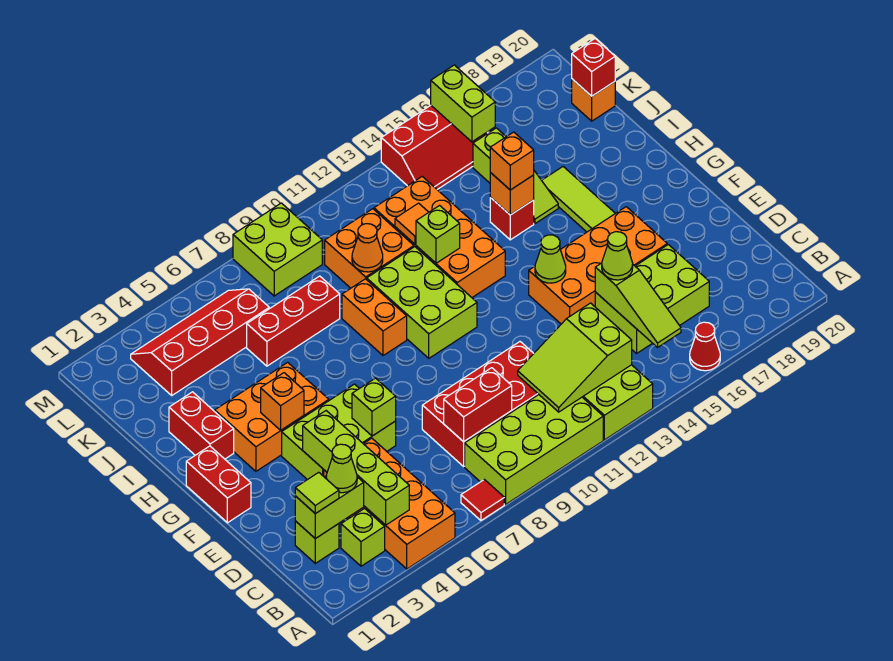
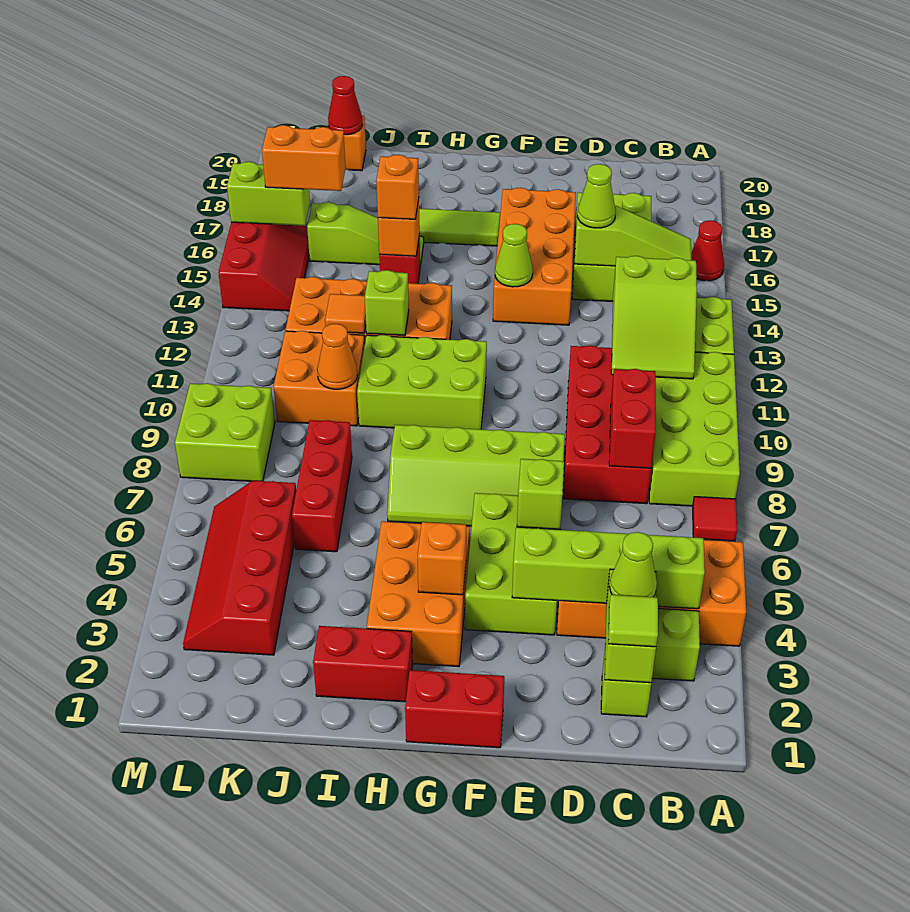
none -> lime 2x4 slope [387,425,565,526]
orange 1x2 brick [342,279,407,356] -> orange 1x2 brick moved to [262,125,346,191]
red 1x1 brick [572,39,615,96] -> red 1x1 cone [328,76,363,135]

